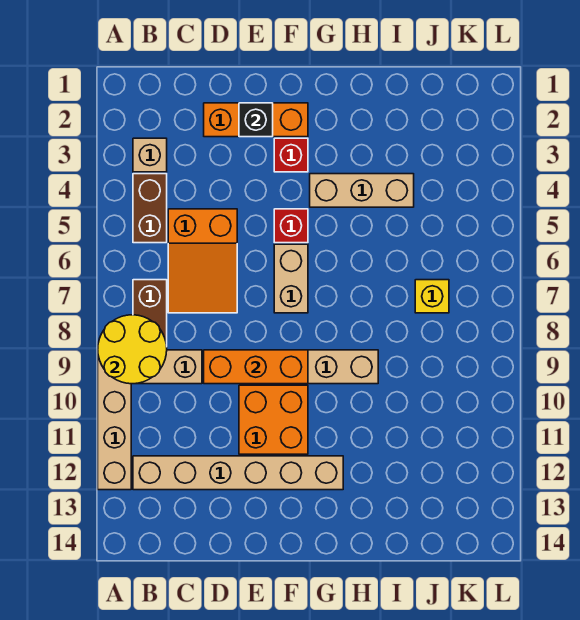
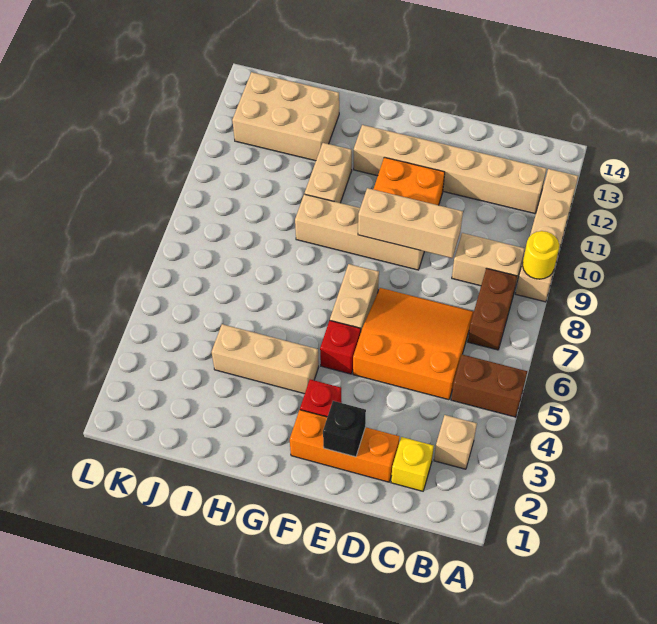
yellow 2x2 round brick [98,315,167,384] -> yellow 1x1 round brick [523,231,559,279]
brown 1x2 brick [133,174,167,243] -> brown 1x2 brick turned to [451,355,527,417]
orange 2x3 slope [168,209,237,313] -> orange 3x3 slope [353,288,474,400]
orange 1x3 brick [204,350,308,384] -> tan 1x3 brick [358,188,463,258]
none -> tan 1x2 brick [305,143,352,203]
none -> tan 2x3 brick [232,72,339,161]
yellow 1x1 brick [415,280,449,313] -> yellow 1x1 brick moved to [391,437,434,491]

